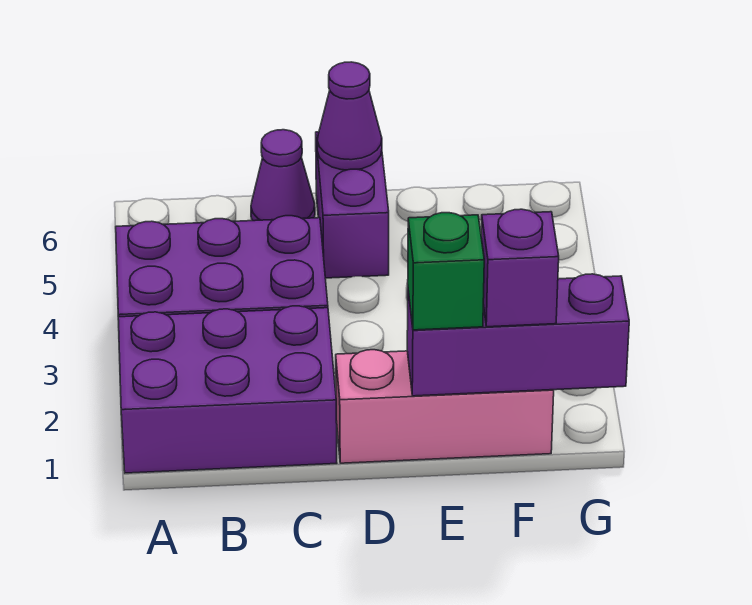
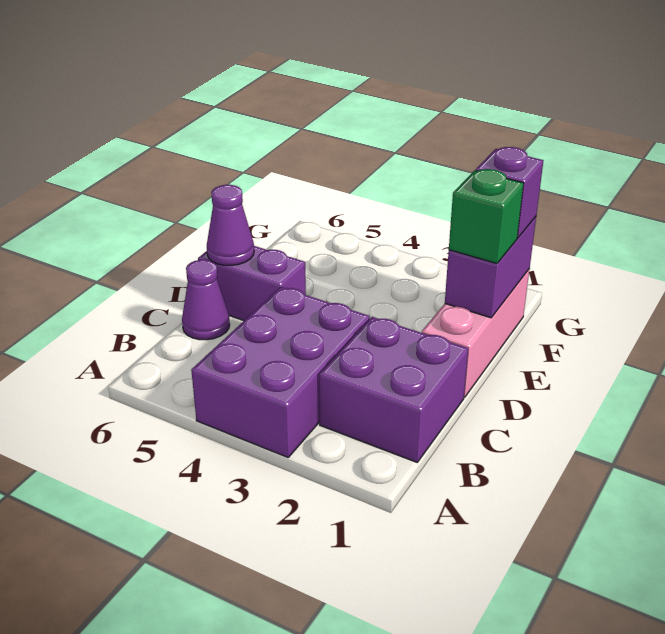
purple 2x3 brick [118,306,337,473] -> purple 2x2 brick [319,317,468,462]
purple 1x3 brick [407,274,629,396] -> purple 1x2 brick [445,217,536,318]

